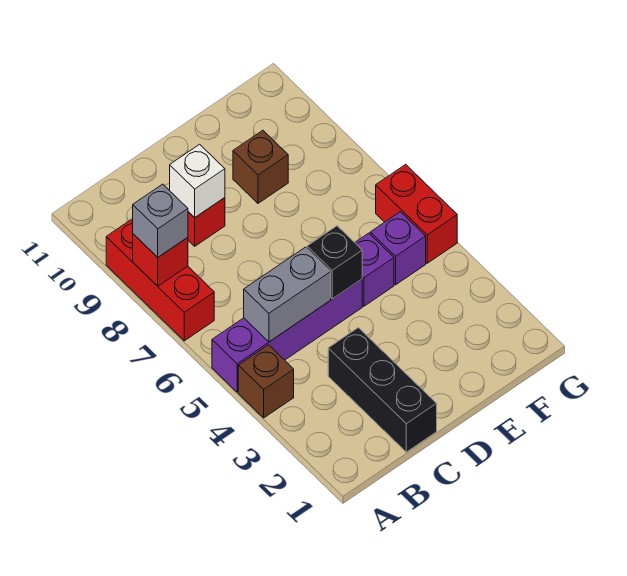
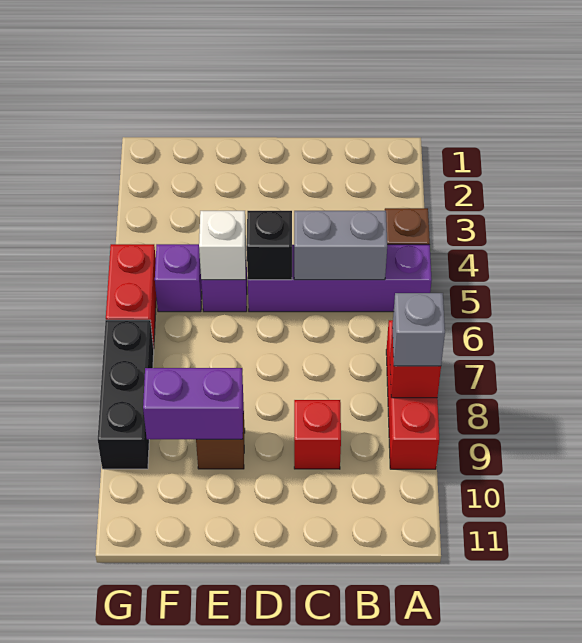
black 1x3 brick [328,328,437,452] -> black 1x3 brick moved to [98,320,154,469]
white 1x1 brick [170,144,225,218] -> white 1x1 brick moved to [199,211,246,280]
none -> purple 1x2 brick [143,368,243,439]

